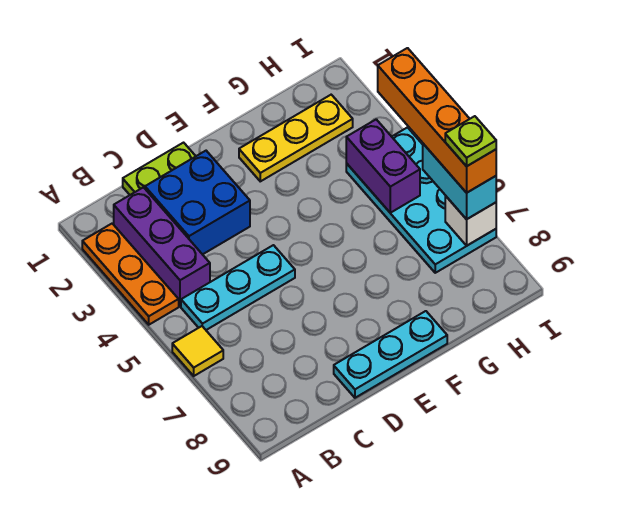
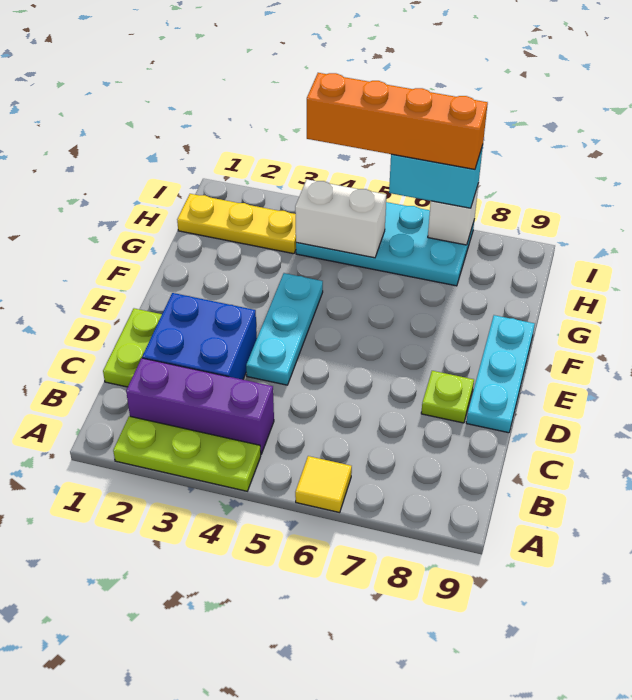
orange 1x3 plate [82,224,179,325] -> lime 1x3 plate [113,416,261,491]
cyan 1x3 plate [181,245,295,330] -> cyan 1x3 plate moved to [246,273,323,385]
yellow 1x3 plate [239,95,353,181] -> yellow 1x3 plate turned to [177,194,296,254]
purple 1x2 brick [346,119,420,213] -> white 1x2 brick [295,179,387,258]
lime 1x1 plate [445,116,496,166] -> lime 1x1 plate moved to [421,371,474,423]

